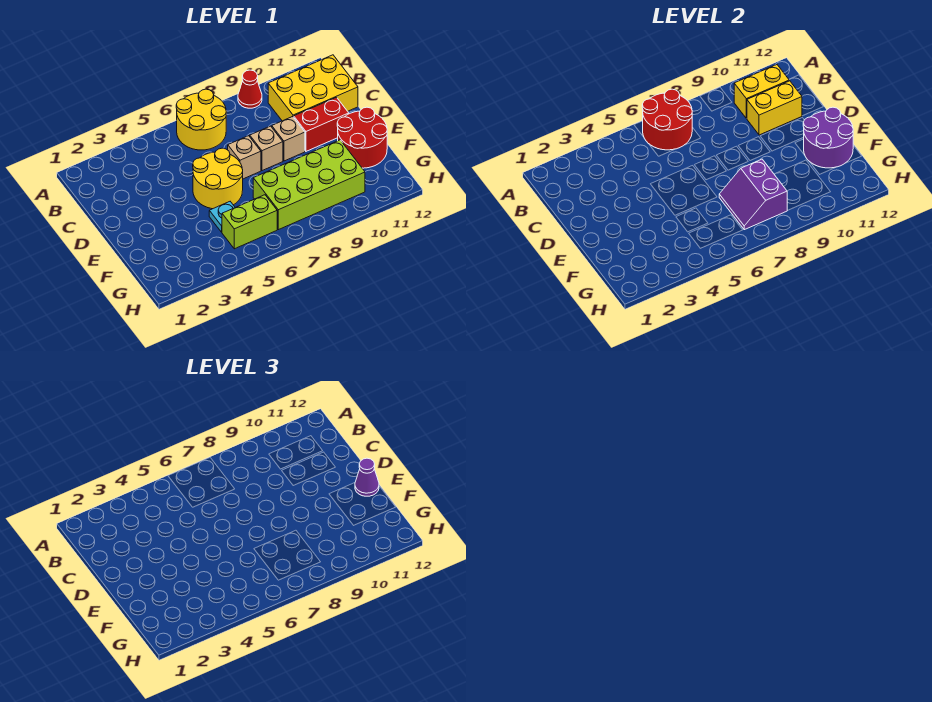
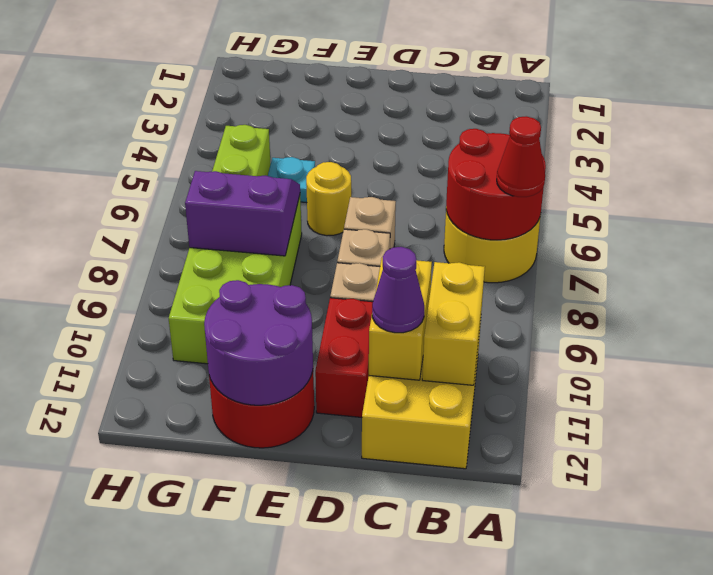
red 1x1 cone [238,70,262,108] -> red 1x1 cone moved to [497,116,545,197]
yellow 2x2 round brick [193,148,243,209] -> yellow 1x1 round brick [306,162,351,236]
purple 1x1 cone [355,458,379,496] -> purple 1x1 cone moved to [372,247,424,333]

